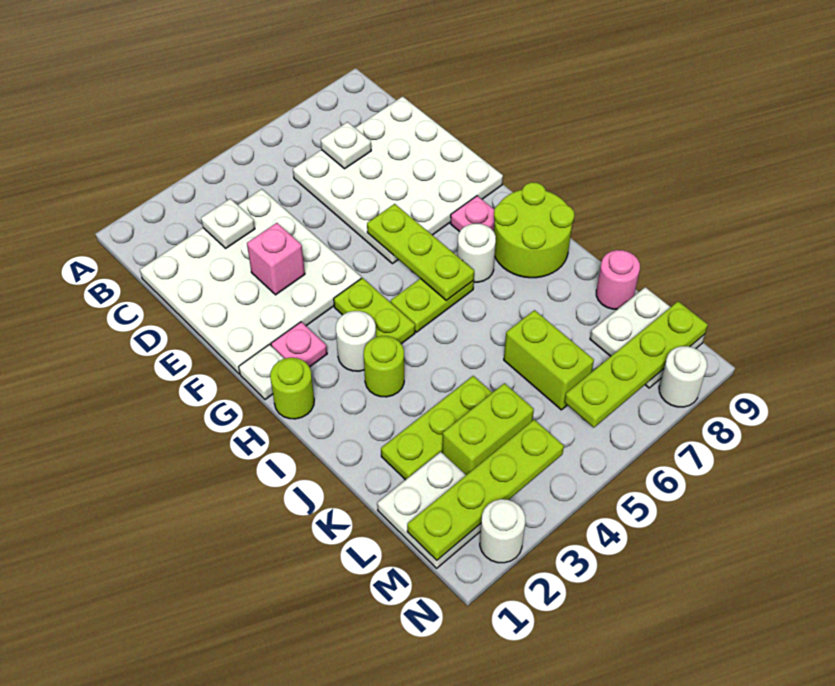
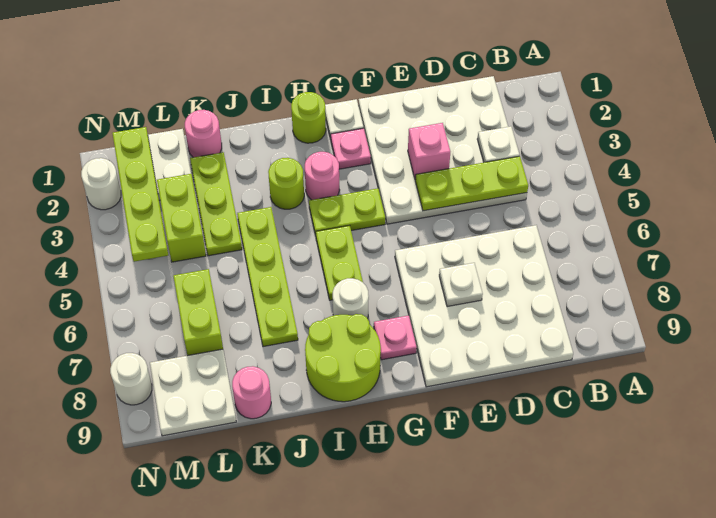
white 1x1 plate [321,122,371,169] -> white 1x1 plate moved to [439,263,483,307]
lime 1x3 plate [367,204,474,301] -> lime 1x3 plate moved to [415,156,528,211]
white 1x1 round brick [336,311,376,371] -> pink 1x1 round brick [305,152,339,200]
none -> pink 1x1 round brick [185,110,222,157]
lime 1x2 brick [504,310,594,410] -> lime 1x2 brick turned to [173,269,223,356]
lime 1x4 plate [564,301,708,428] -> lime 1x4 plate moved to [237,207,298,347]

